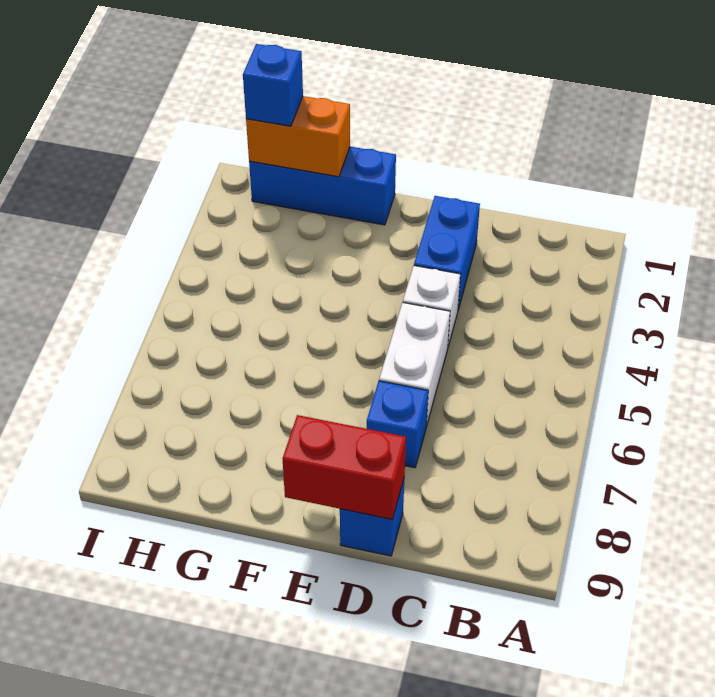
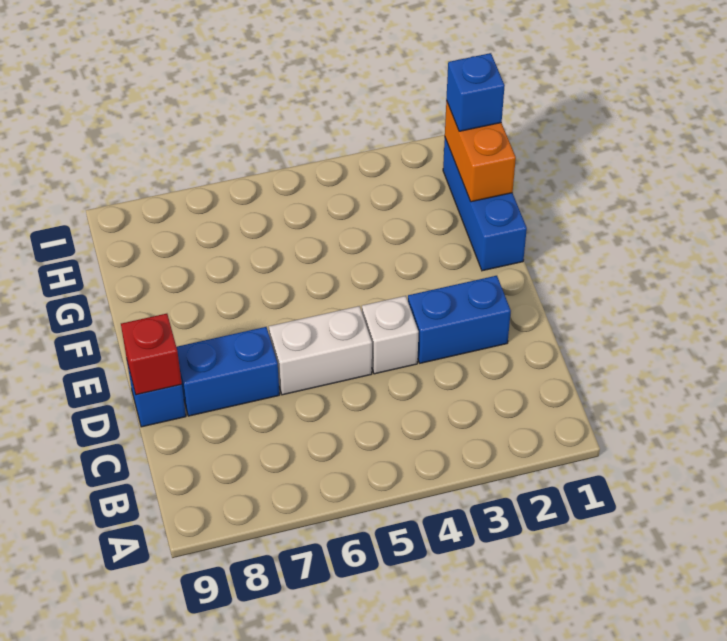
blue 1x1 brick [367,381,428,468] -> blue 1x2 brick [177,327,280,416]
red 1x2 brick [282,415,406,519] -> red 1x1 brick [121,314,182,395]

